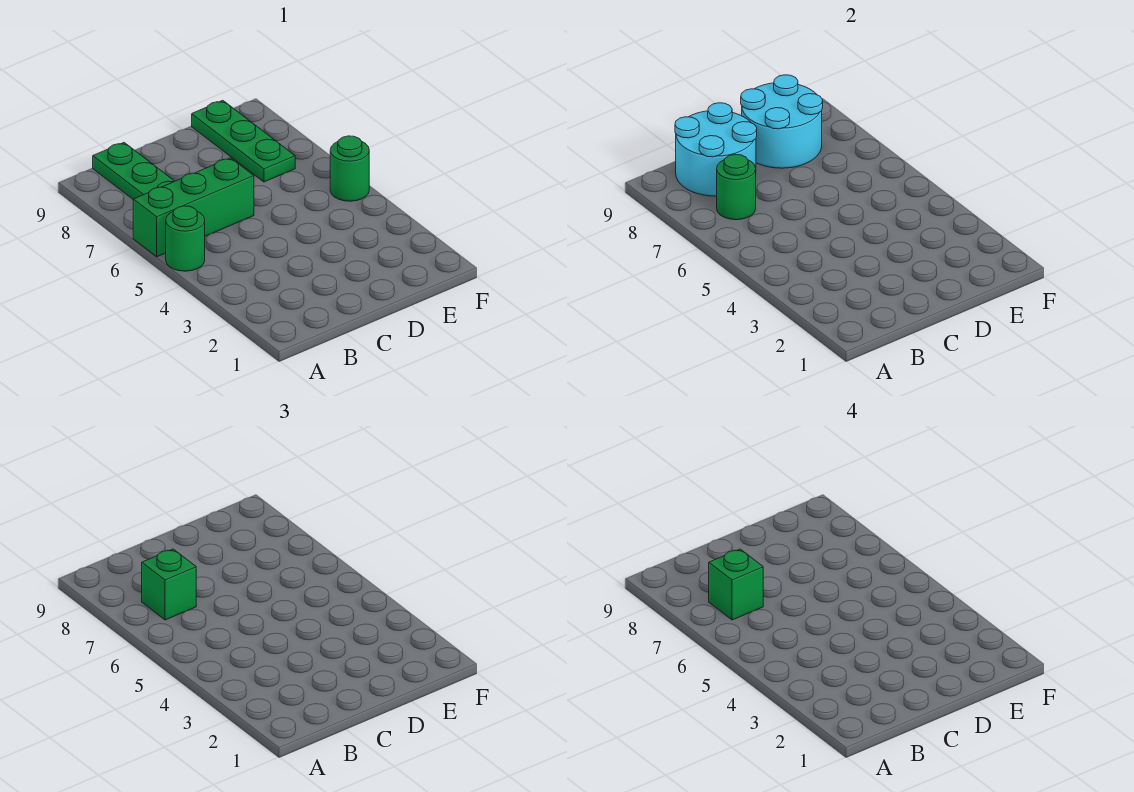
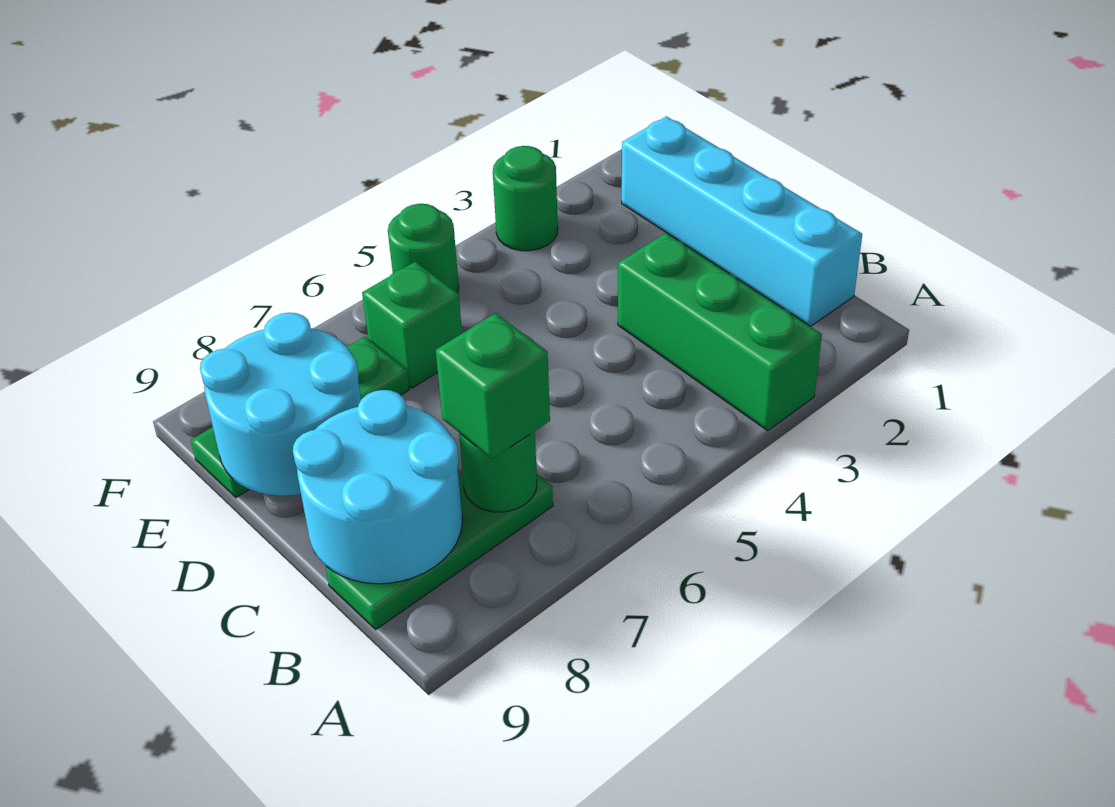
green 1x1 round brick [166,206,205,271] -> green 1x1 round brick moved to [493,146,558,251]
green 1x3 brick [133,158,254,257] -> green 1x3 brick moved to [618,233,822,430]
none -> cyan 1x4 brick [622,116,862,326]
green 1x1 brick [709,549,763,620] -> green 1x1 brick moved to [362,262,462,388]

